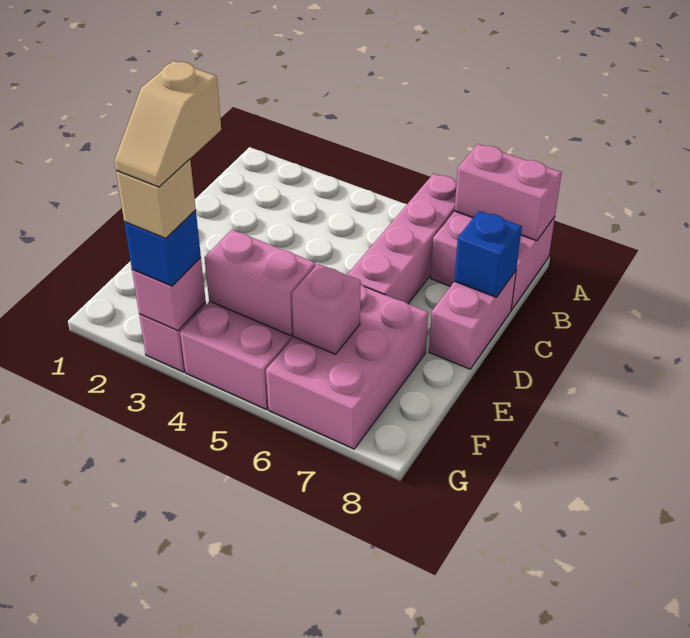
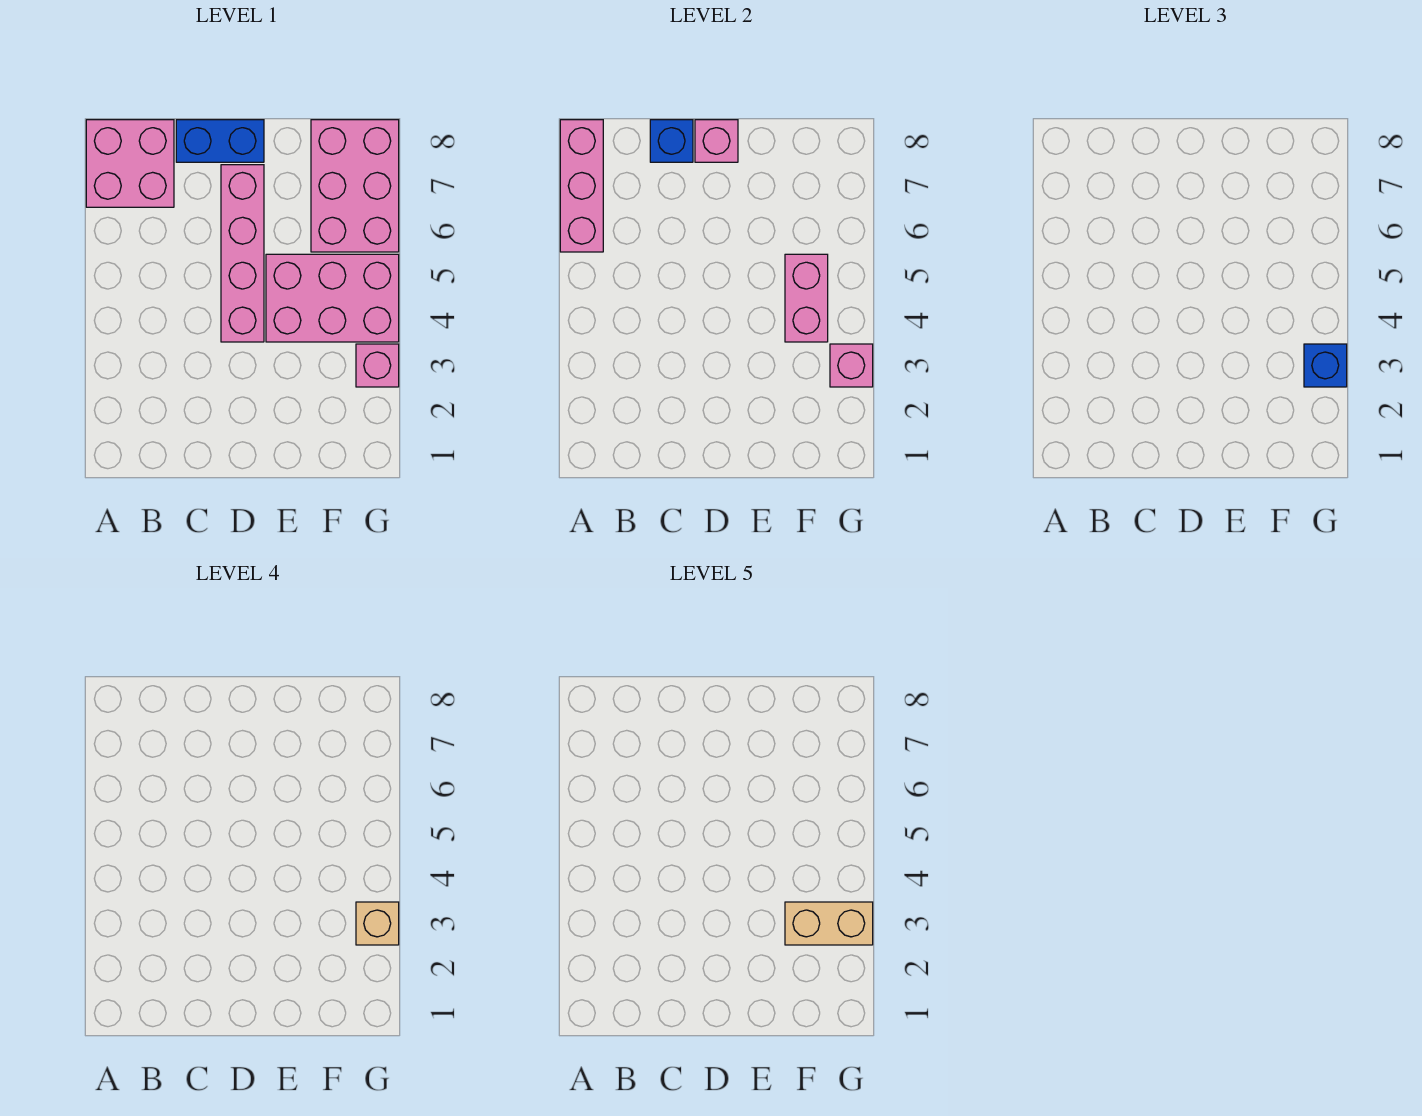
pink 1x4 brick [347,174,457,304] -> pink 1x4 brick turned to [221,165,264,342]
pink 1x2 brick [454,144,562,241] -> pink 1x3 brick [560,120,603,252]
pink 1x2 brick [429,271,516,369] -> blue 1x2 brick [176,120,264,162]
pink 2x3 brick [266,284,428,449] -> pink 2x3 brick turned to [311,120,399,252]
tan 1x2 slope [114,61,221,187] -> tan 1x2 brick [785,902,873,945]
pink 1x1 brick [292,264,361,354] -> pink 1x1 brick moved to [695,120,738,162]

